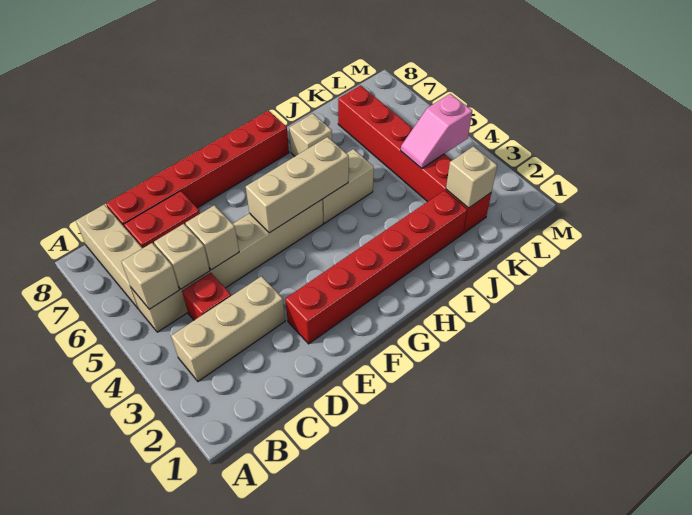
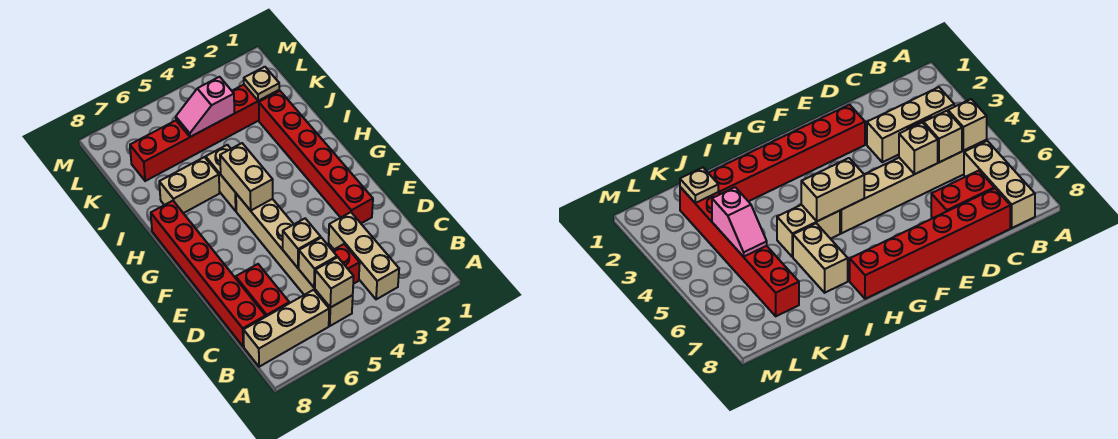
tan 1x3 brick [246,137,349,233] -> tan 1x2 brick [220,143,273,211]
tan 1x1 brick [289,113,332,156] -> tan 1x2 brick [159,157,220,213]
tan 1x1 brick [446,146,497,208] -> tan 1x1 plate [244,67,279,101]
pink 1x2 slope [401,94,472,168] -> pink 1x2 slope turned to [176,77,234,137]

